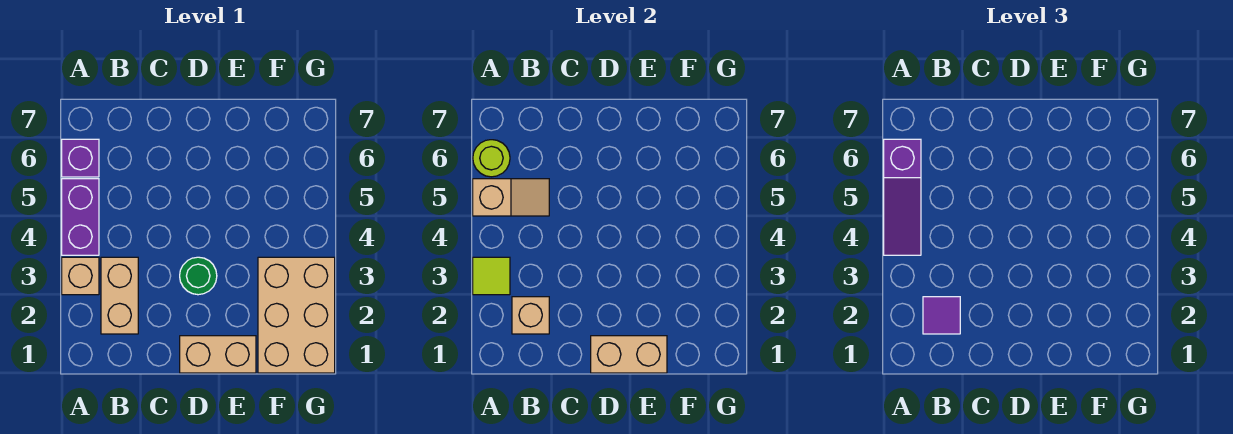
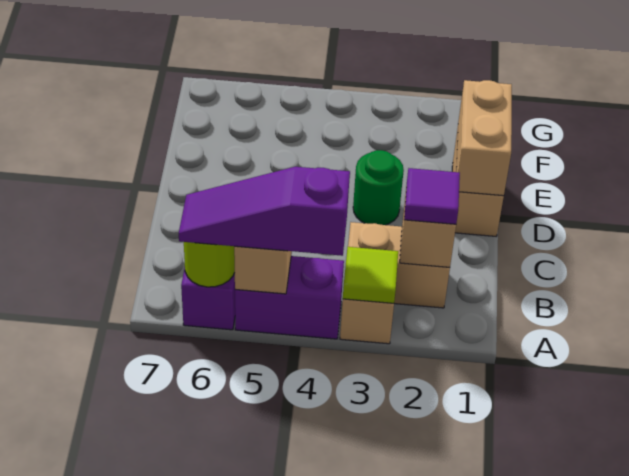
purple 1x3 slope [884,139,921,255] -> purple 1x3 slope turned to [179,167,350,256]
tan 2x3 brick [258,257,335,373] -> none

